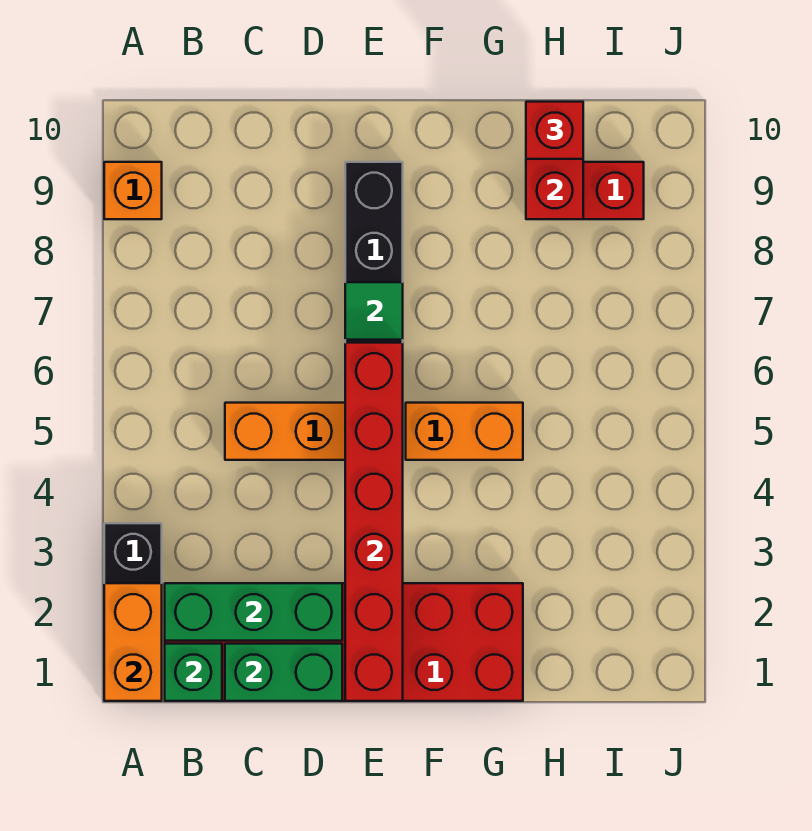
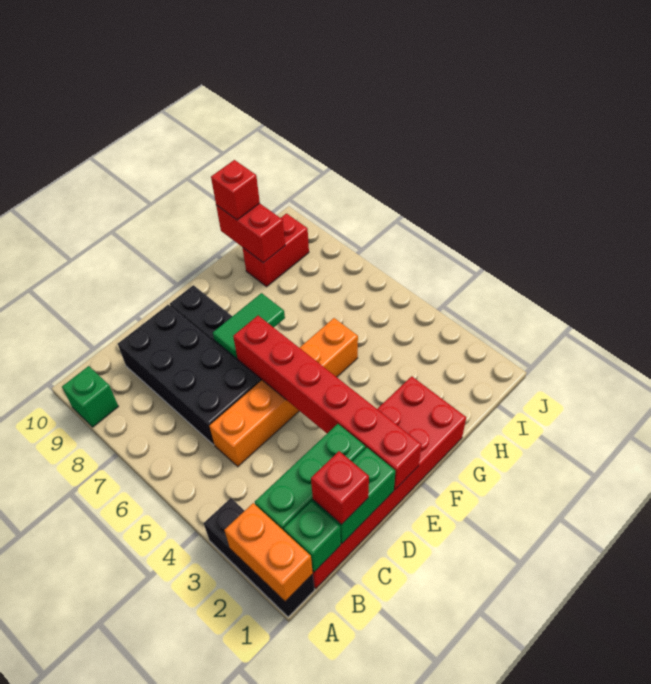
orange 1x1 brick [104,162,162,219] -> green 1x1 brick [62,366,118,427]
none -> red 1x1 brick [311,451,369,525]
none -> black 2x4 brick [118,305,260,445]
green 1x1 tile [345,282,403,340] -> green 1x2 tile [213,293,285,359]

